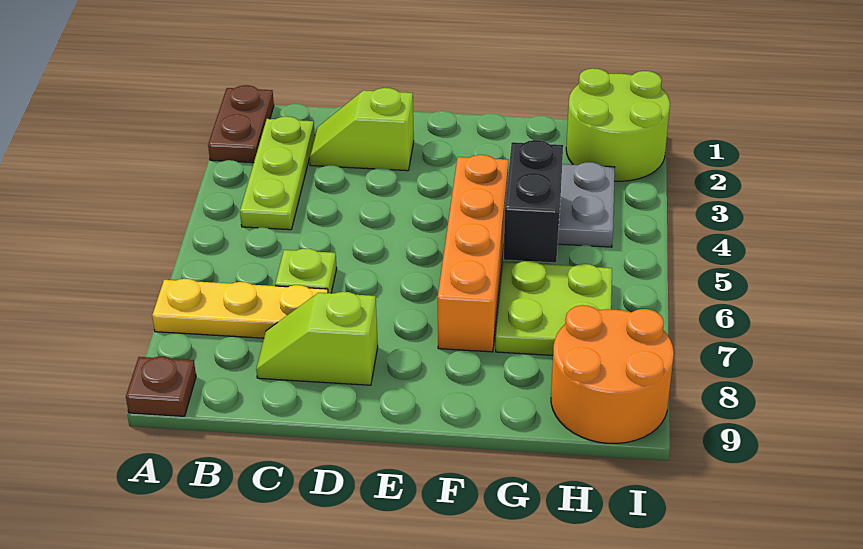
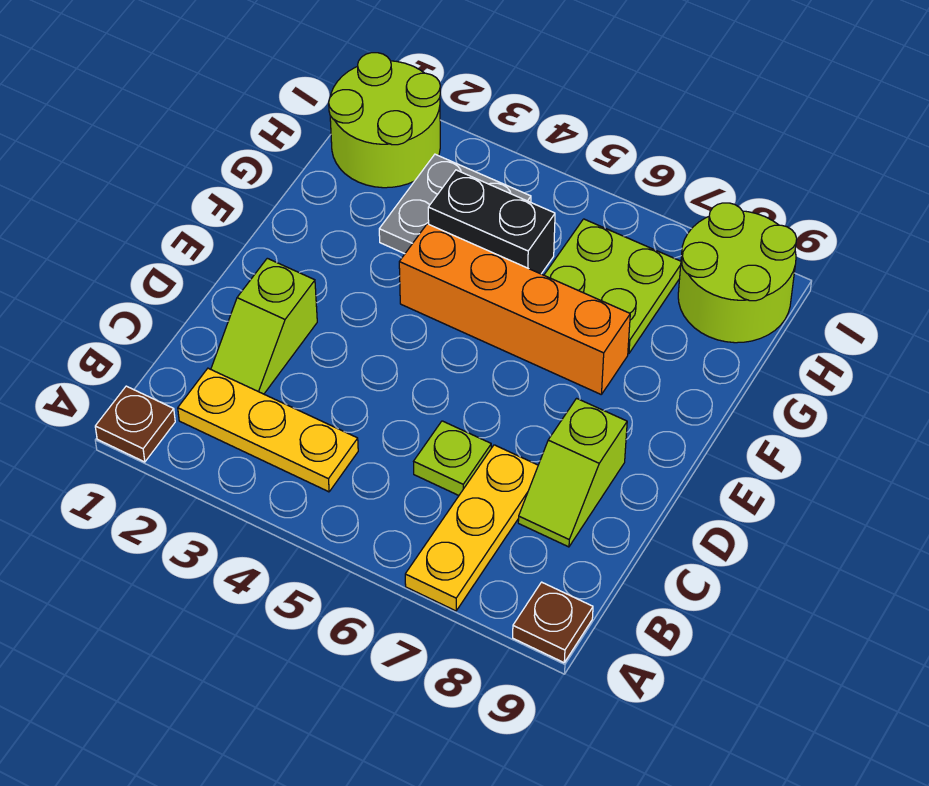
brown 1x2 plate [208,85,274,163] -> brown 1x1 plate [95,386,175,462]
lime 1x3 plate [240,116,315,230] -> yellow 1x3 plate [178,368,358,492]
orange 2x2 round brick [551,305,674,443] -> lime 2x2 round brick [678,203,797,343]

